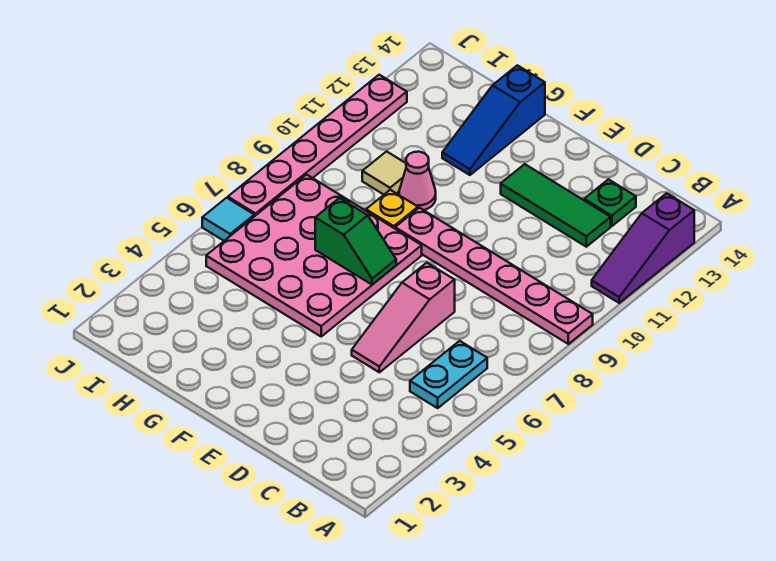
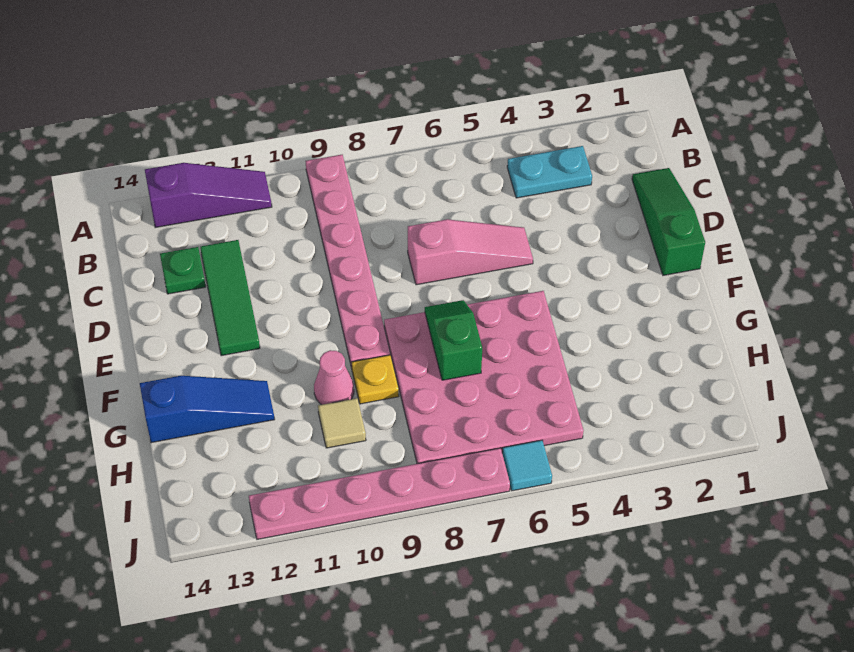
cyan 1x2 plate [410,341,487,408] -> cyan 1x2 plate moved to [507,146,592,198]
none -> green 1x3 slope [632,168,705,275]

